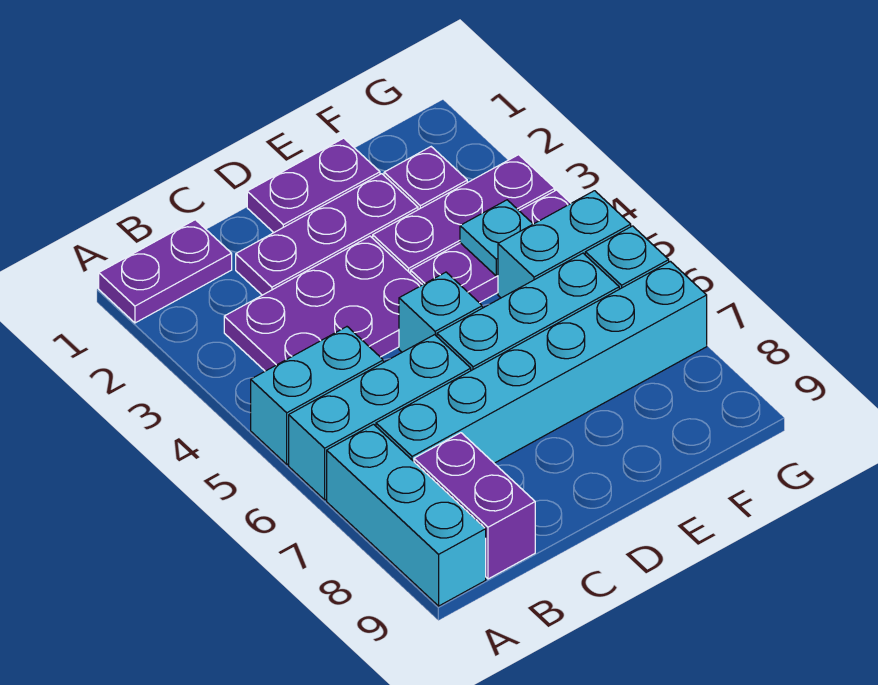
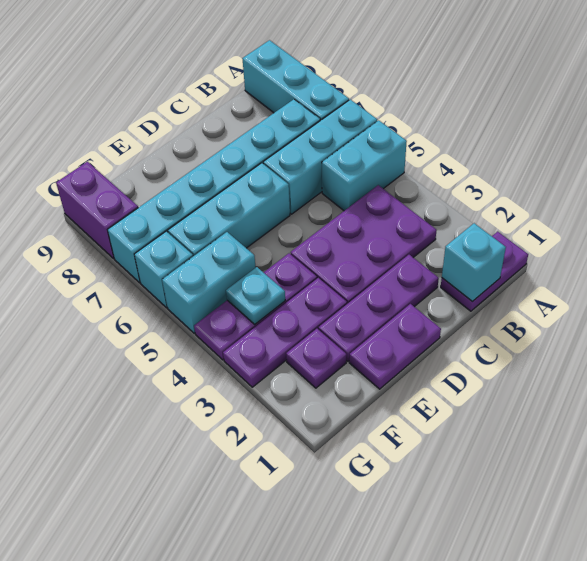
purple 1x2 brick [414,433,535,579] -> purple 1x2 brick moved to [56,162,138,259]
cyan 1x1 brick [399,272,482,352] -> cyan 1x1 brick moved to [442,223,506,302]

